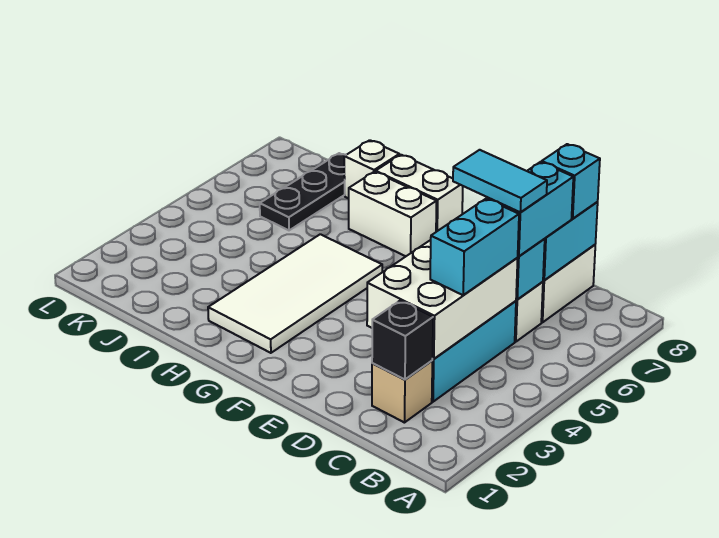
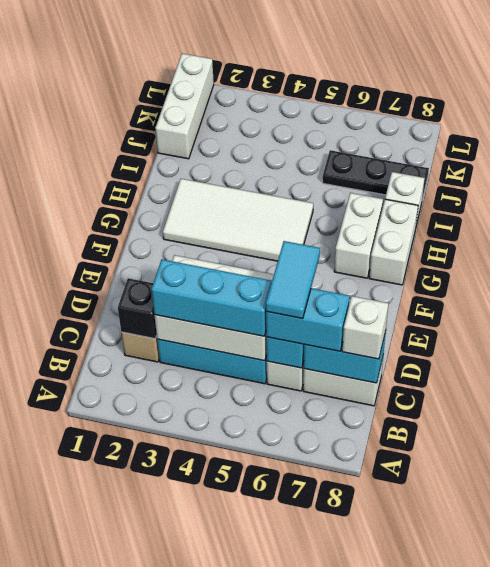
cyan 1x2 brick [430,199,519,295] -> cyan 1x3 brick [151,259,272,336]
cyan 1x1 brick [542,144,600,219] -> white 1x1 brick [342,296,388,359]
none -> white 1x3 brick [155,54,214,159]

